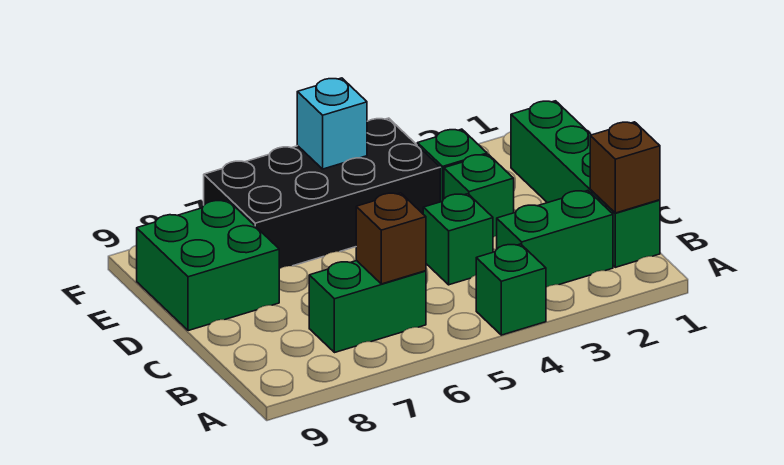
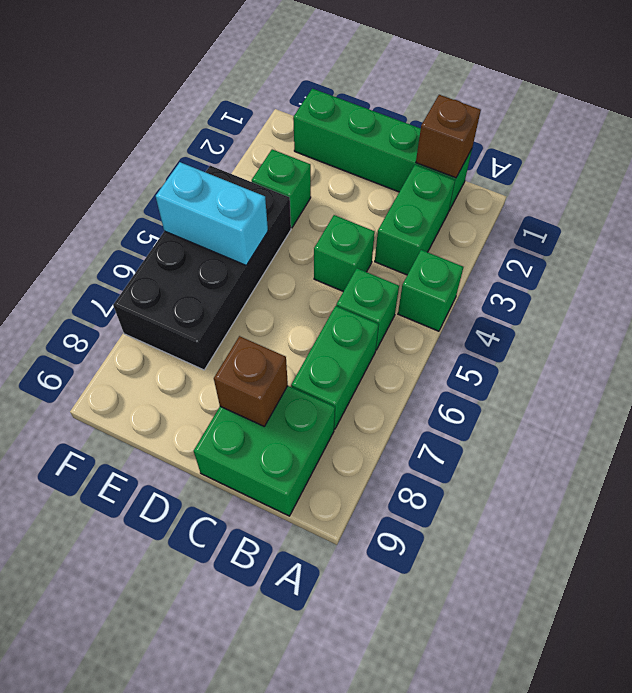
brown 1x1 brick [356,193,426,284] -> brown 1x1 brick moved to [214,336,288,426]
green 1x1 brick [444,154,514,237] -> green 1x1 brick moved to [336,268,399,350]
green 2x2 brick [137,200,279,331] -> green 2x2 brick moved to [194,386,335,516]
cyan 1x1 brick [297,78,367,169] -> cyan 1x2 brick [156,162,268,265]

